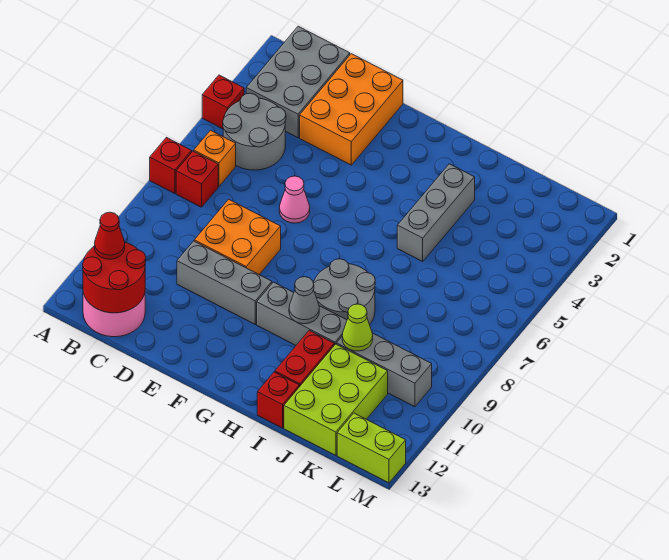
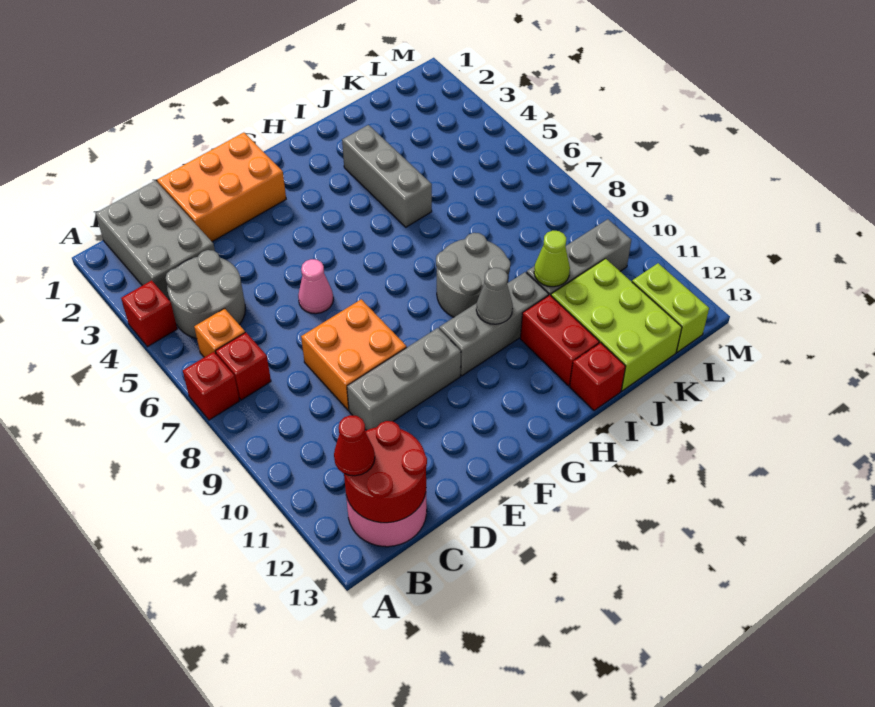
orange 2x3 brick [300,54,403,165] -> orange 2x3 brick turned to [157,133,286,242]
lime 1x2 brick [337,413,406,483] -> lime 1x2 brick turned to [632,263,709,352]

